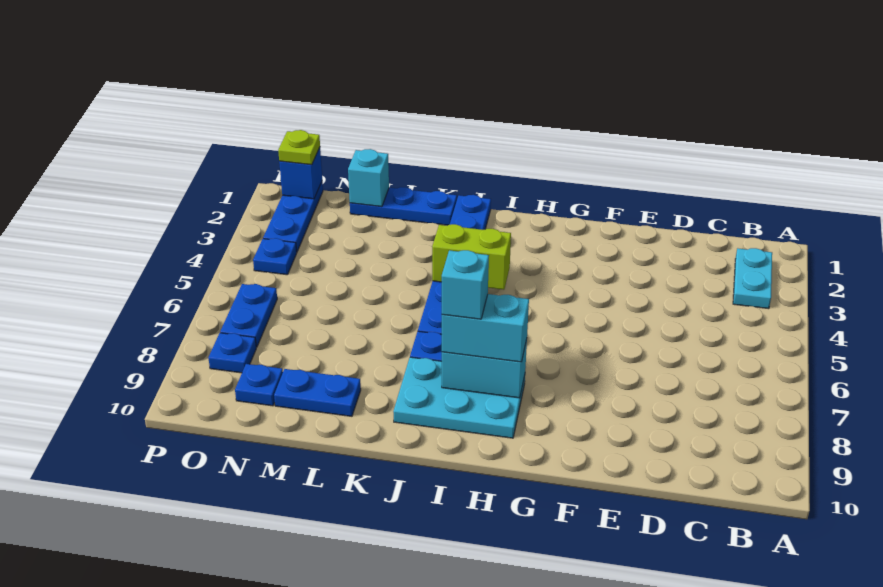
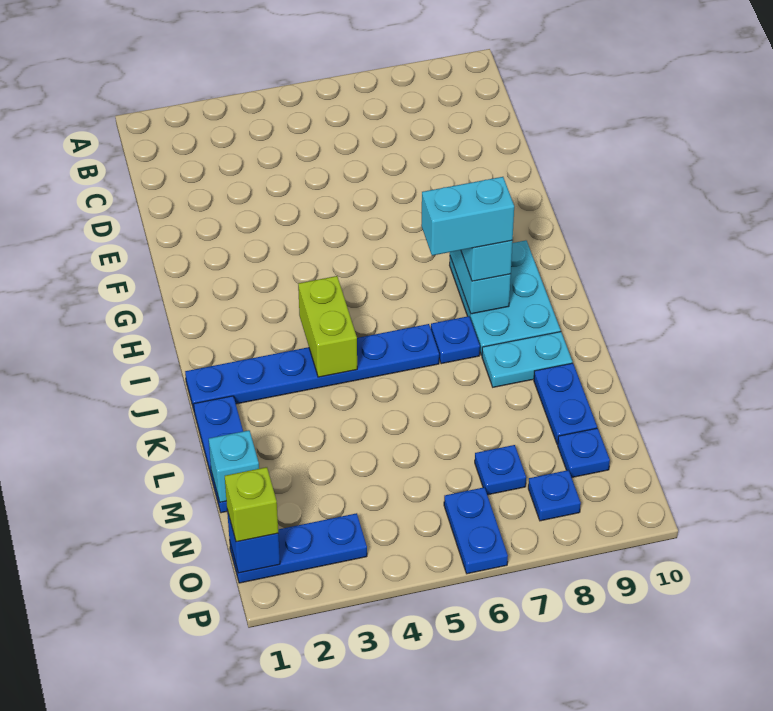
cyan 1x2 plate [733,248,772,309] -> cyan 1x2 plate moved to [482,332,573,387]
cyan 1x1 brick [442,250,489,319] -> cyan 1x2 brick [421,177,514,256]
lime 1x1 plate [278,130,320,165] -> lime 1x1 brick [225,467,278,542]
blue 1x1 plate [253,238,297,275] -> blue 1x1 plate moved to [475,445,526,495]
blue 1x2 plate [220,284,277,347] -> blue 1x2 plate turned to [444,487,508,574]

